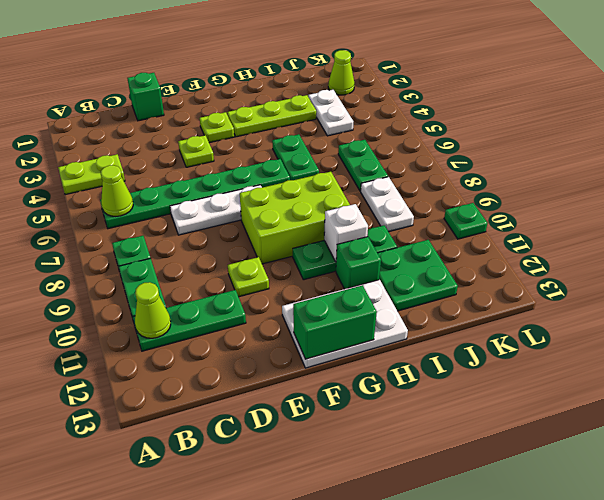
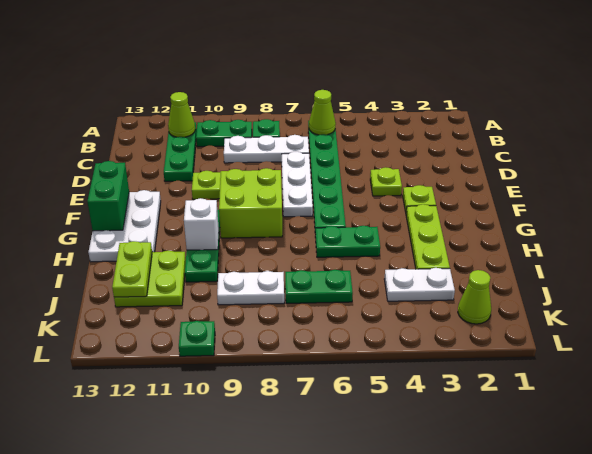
lime 1x2 plate [58,154,125,195] -> lime 1x2 plate moved to [112,241,152,297]
none -> white 1x3 plate [224,135,309,163]
green 1x1 brick [127,73,164,121] -> none
lime 2x3 brick [240,172,350,264] -> lime 2x2 brick [219,168,282,238]
green 1x1 brick [336,237,381,289] -> none
green 2x2 plate [378,240,458,311] -> lime 2x2 plate [114,251,186,307]

